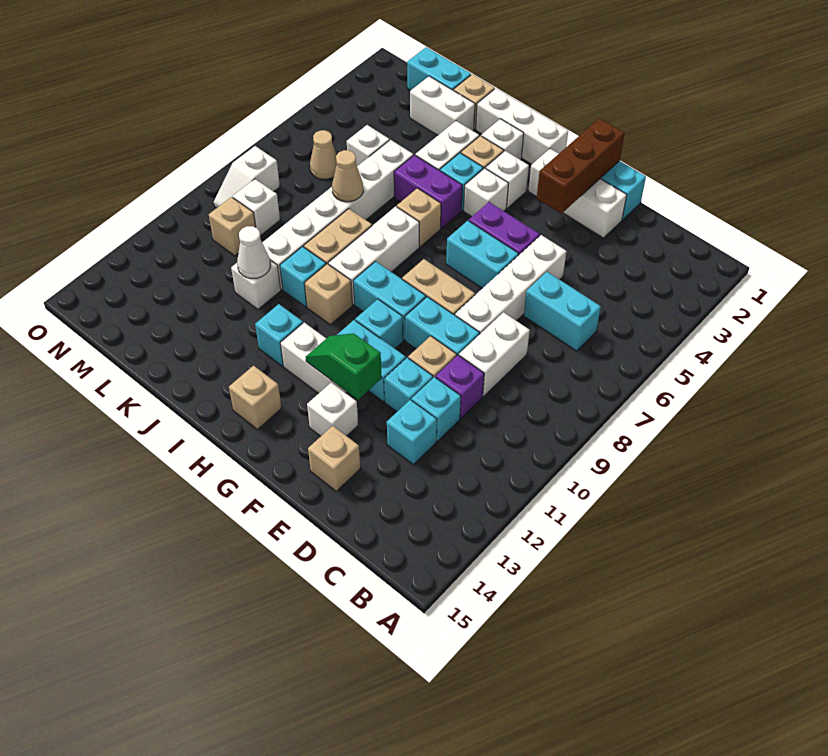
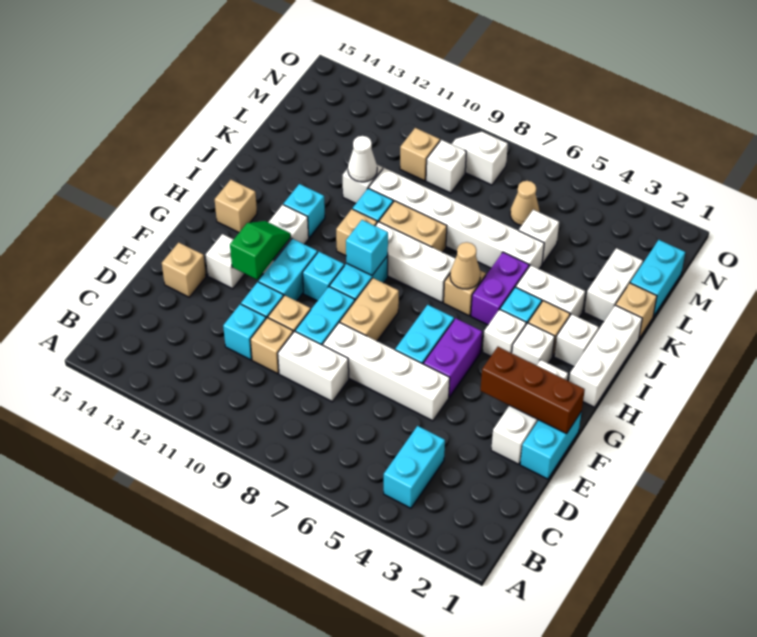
cyan 1x2 brick [524,272,601,351] -> cyan 1x2 brick moved to [384,426,445,508]
purple 1x1 brick [435,355,484,418] -> tan 1x1 brick [250,318,293,374]
cyan 1x1 brick [387,400,437,464] -> cyan 1x1 brick moved to [346,220,388,275]
tan 1x1 cone [332,150,363,202] -> tan 1x1 cone moved to [450,242,481,289]

